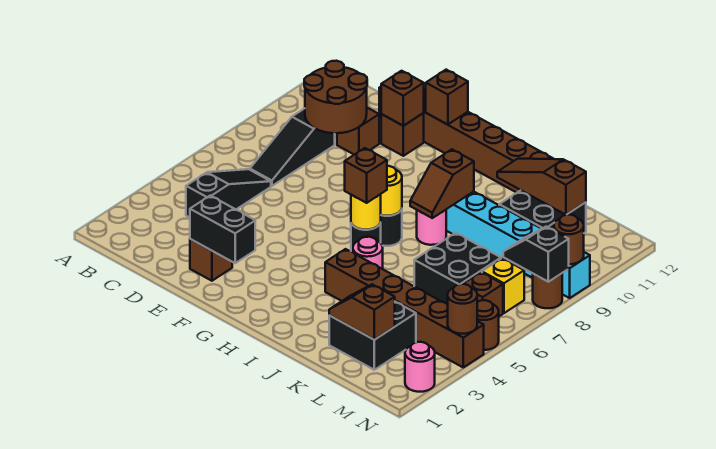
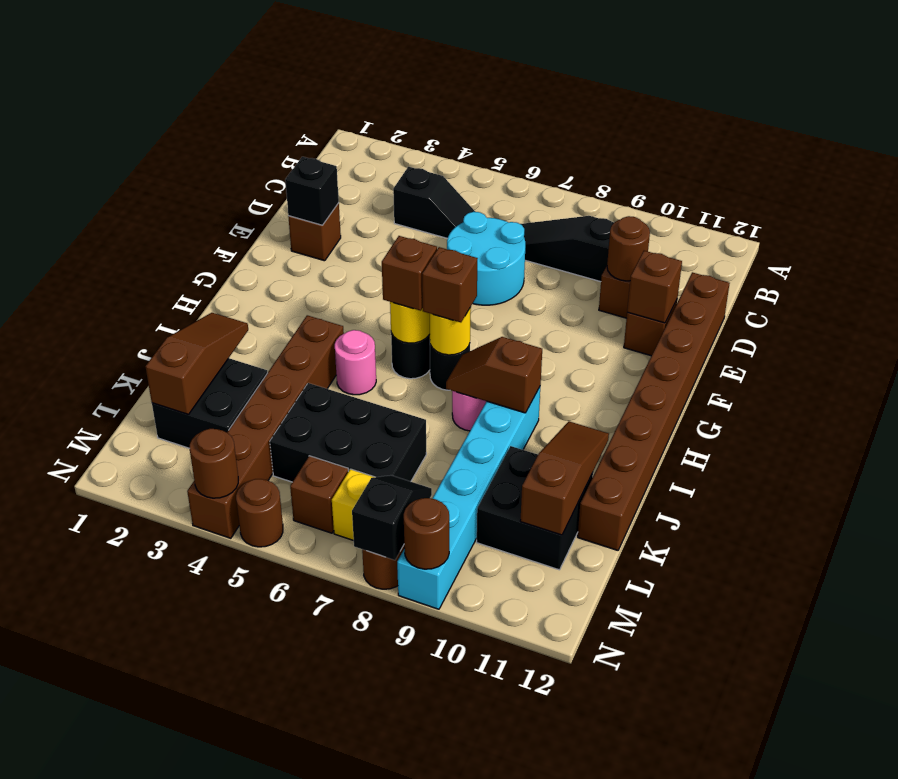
black 1x3 slope [186,169,271,218] -> black 1x2 slope [393,167,475,239]
brown 2x2 round brick [304,61,367,133] -> brown 1x1 round brick [607,216,650,281]
none -> cyan 2x2 round brick [447,212,525,305]
black 1x2 brick [190,196,255,263] -> black 1x1 brick [285,157,339,225]
brown 1x1 brick [425,70,468,125] -> brown 1x1 brick moved to [422,247,478,322]
brown 1x2 slope [329,284,395,340] -> brown 1x3 slope [145,313,248,414]
black 2x2 brick [414,233,501,305] -> black 2x3 brick [270,383,426,482]
pink 1x1 round brick [405,342,435,392] -> none

